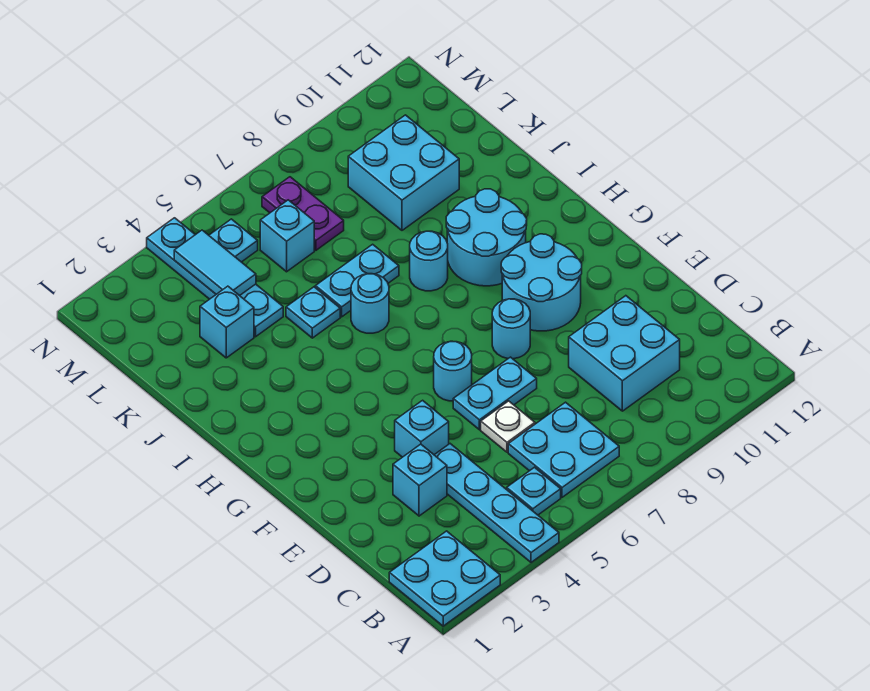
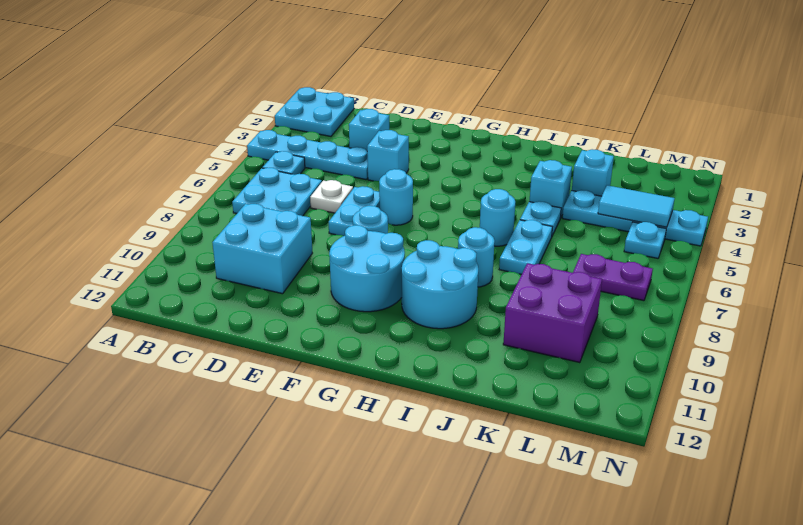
cyan 2x2 brick [348,115,459,230] -> purple 2x2 brick [503,263,602,363]
cyan 1x1 brick [260,200,314,272] -> cyan 1x1 brick moved to [529,160,572,217]

